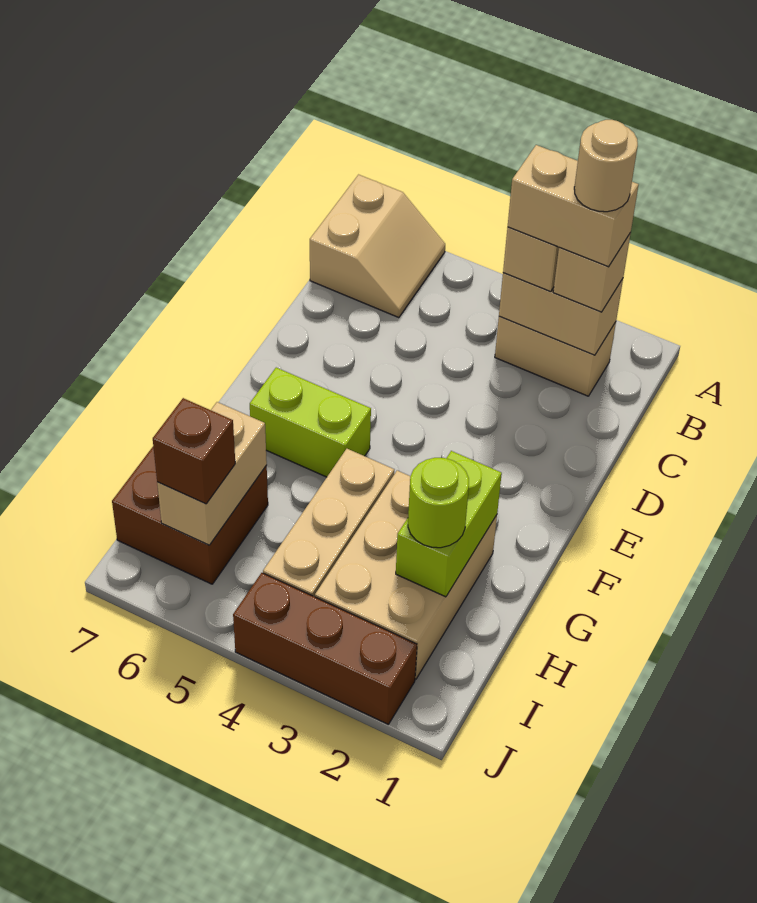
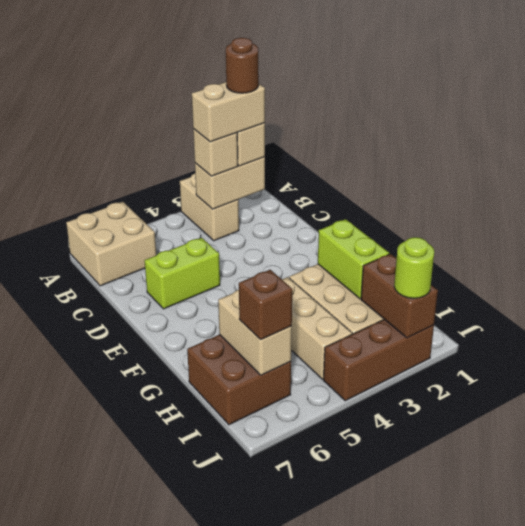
tan 2x2 slope [310,175,445,318] -> tan 2x2 brick [66,202,156,286]
tan 1x2 brick [495,316,616,396] -> tan 1x2 brick turned to [180,173,239,241]
tan 1x1 round brick [574,120,638,212] -> brown 1x1 round brick [226,38,259,93]
lime 1x2 brick [250,368,371,477] -> lime 1x2 brick moved to [144,238,220,309]
lime 1x1 round brick [408,458,469,548] -> lime 1x1 round brick moved to [394,237,434,298]
none -> brown 1x2 brick [361,254,438,338]

